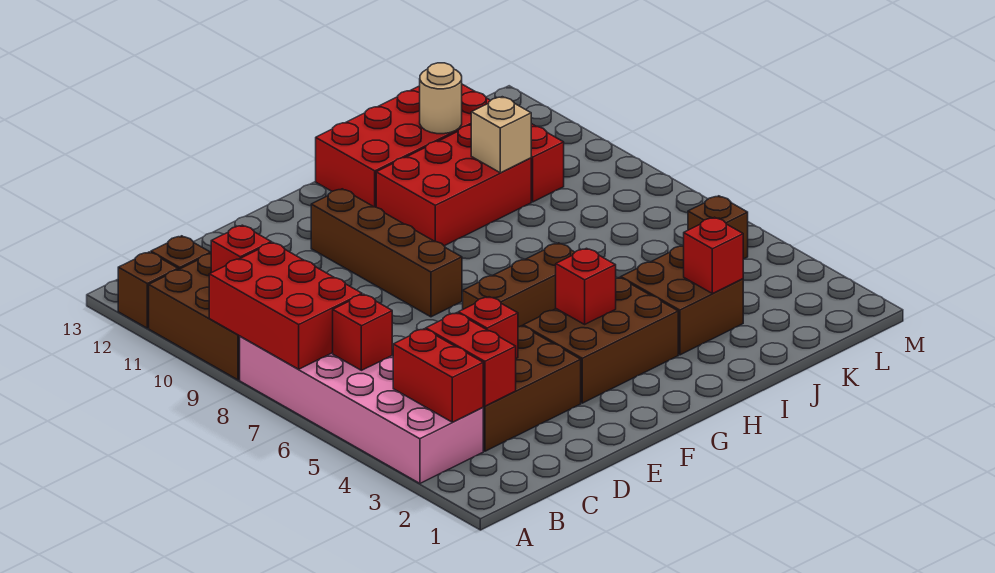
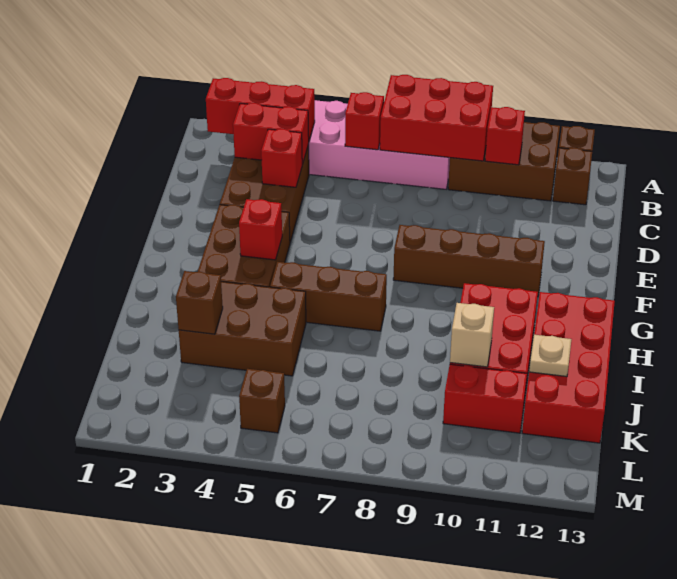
red 1x2 brick [393,329,483,422] -> red 1x3 brick [206,78,315,140]
brown 1x3 brick [463,243,575,327] -> brown 1x3 brick turned to [270,262,387,331]
brown 2x2 brick [621,246,743,355] -> brown 2x3 brick [179,282,306,376]
red 1x1 brick [684,217,743,293] -> brown 1x1 brick [176,271,223,334]
tan 1x1 round brick [420,63,462,134] -> tan 1x1 plate [529,335,571,377]

